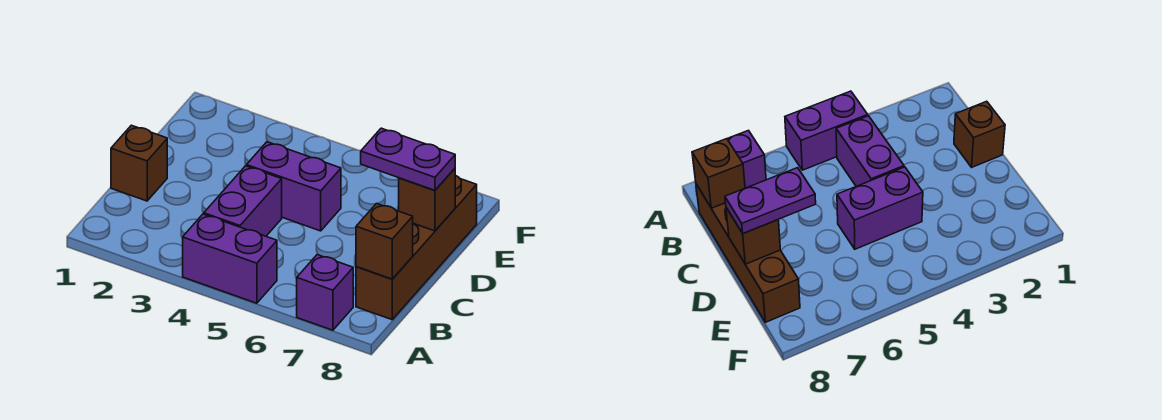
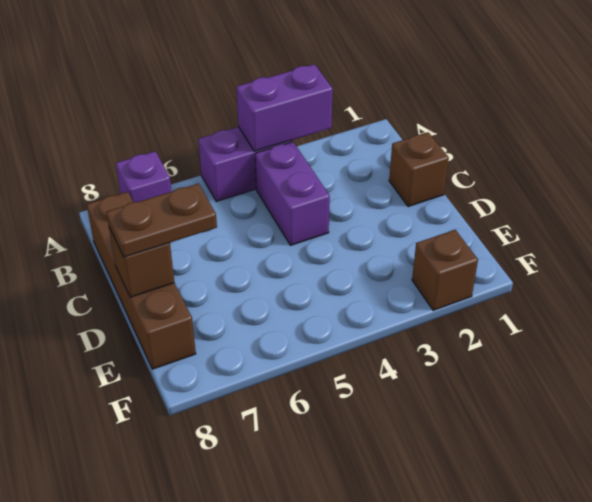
brown 1x1 brick [356,203,413,279] -> brown 1x1 brick moved to [412,230,478,310]
purple 1x2 brick [246,142,341,231] -> purple 1x2 brick moved to [237,64,333,151]
purple 1x2 plate [361,128,455,190] -> brown 1x2 plate [106,184,217,257]

